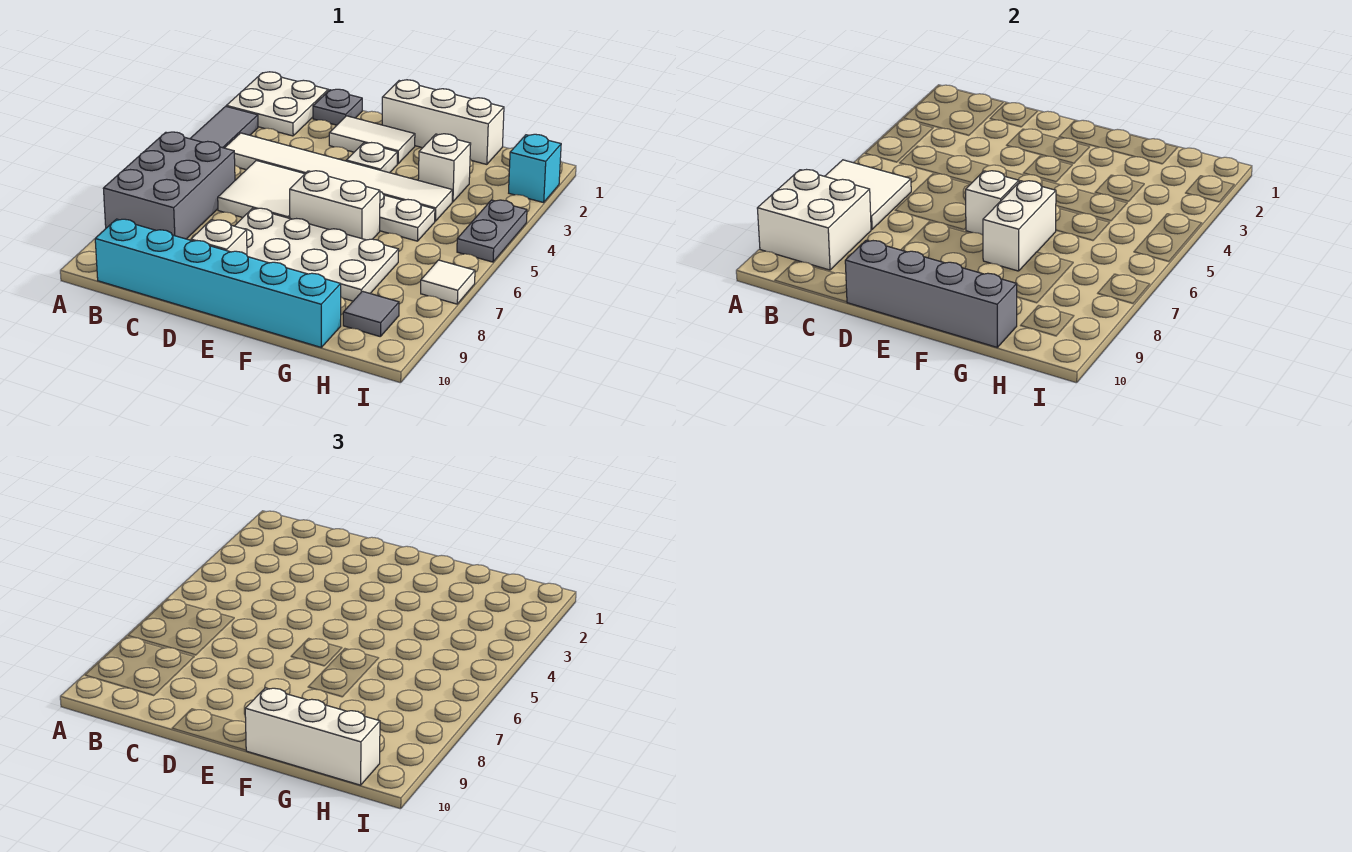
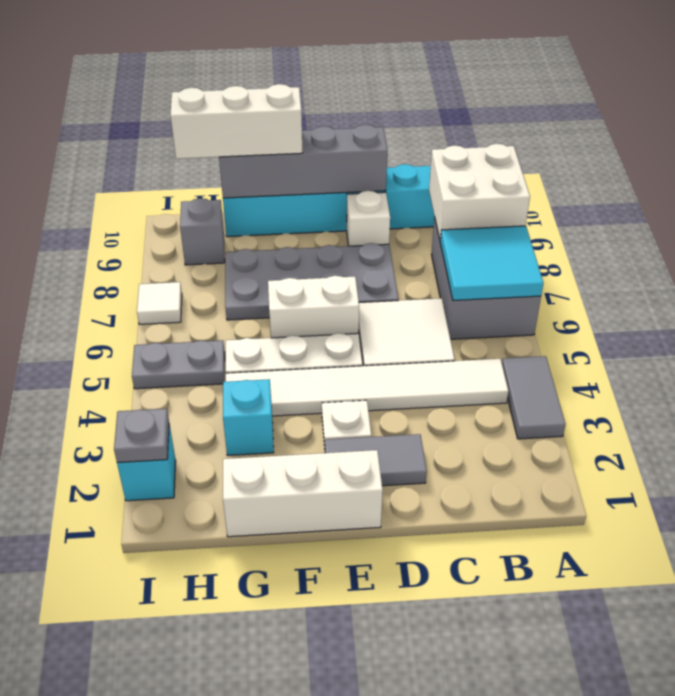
white 2x2 plate [226,72,328,136] -> none
white 2x2 tile [825,160,911,230] -> cyan 2x2 tile [440,226,543,300]
grey 1x1 plate [313,89,362,125] -> grey 1x1 plate moved to [114,409,169,463]
white 1x2 tile [329,116,415,164] -> grey 1x2 tile [325,434,427,486]
white 2x4 plate [235,208,399,301] -> grey 2x4 plate [225,243,398,320]
white 1x1 brick [966,171,1019,235] -> none
white 1x2 brick [983,181,1056,271] -> none
white 1x1 brick [418,134,471,202] -> cyan 1x1 brick [223,379,274,455]
grey 1x1 tile [343,291,399,336] -> grey 1x1 brick [180,198,225,265]
grey 1x2 plate [457,200,527,262] -> grey 1x2 plate turned to [132,340,225,389]

